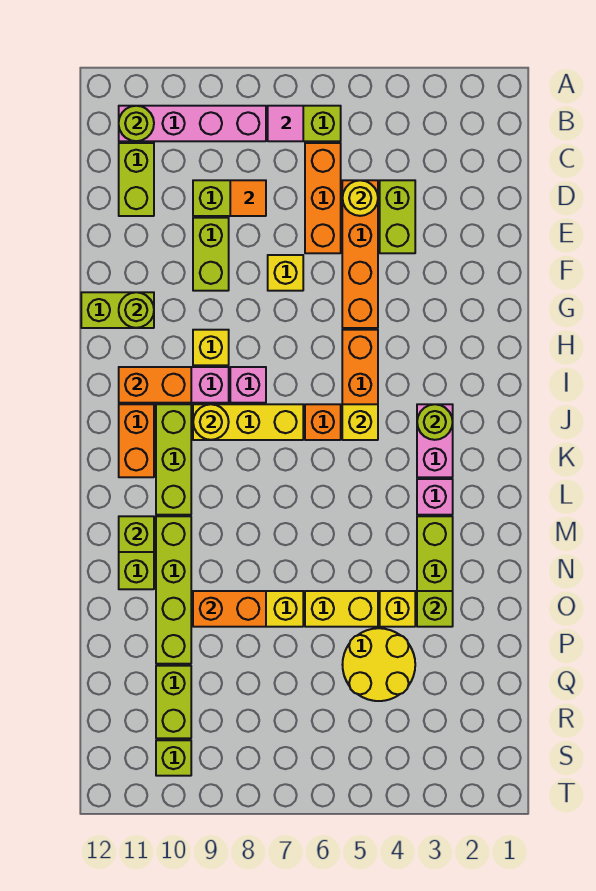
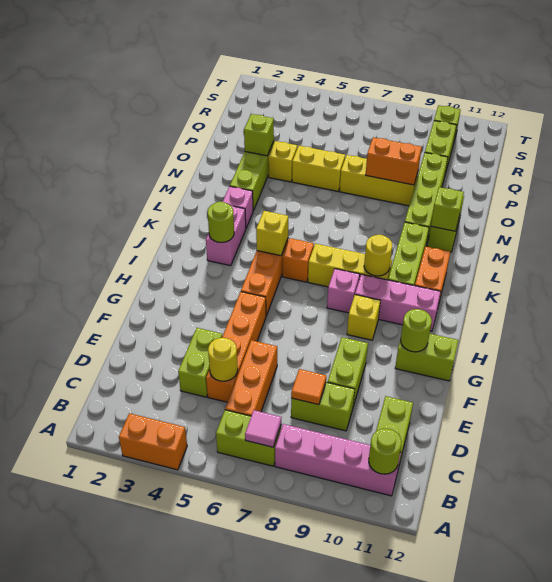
yellow 1x1 brick [268,255,303,291] -> none
orange 1x2 brick [119,367,191,403] -> orange 1x2 brick moved to [119,413,187,470]
yellow 2x2 round brick [342,628,415,701] -> none

